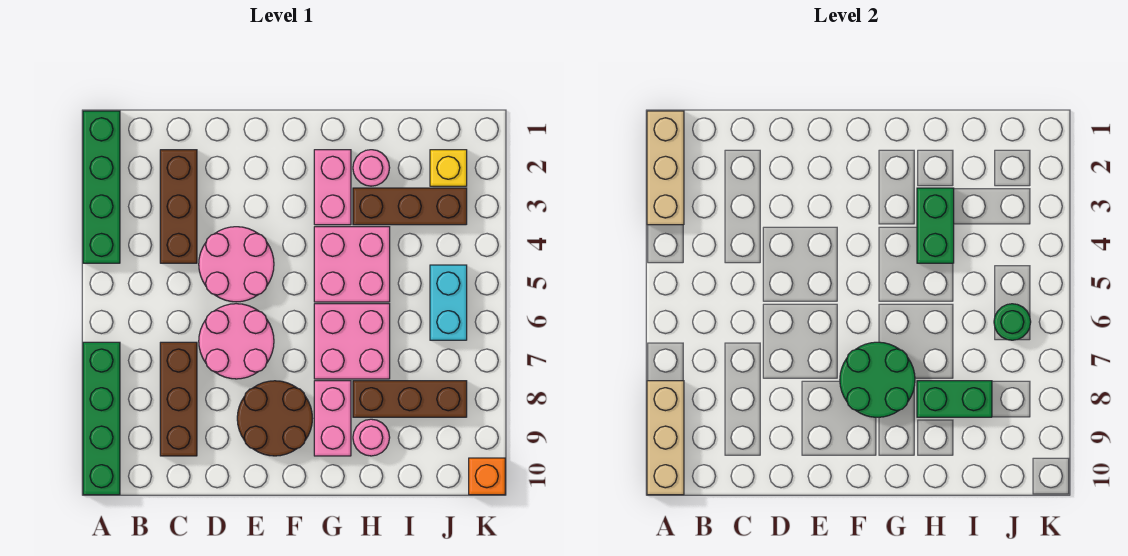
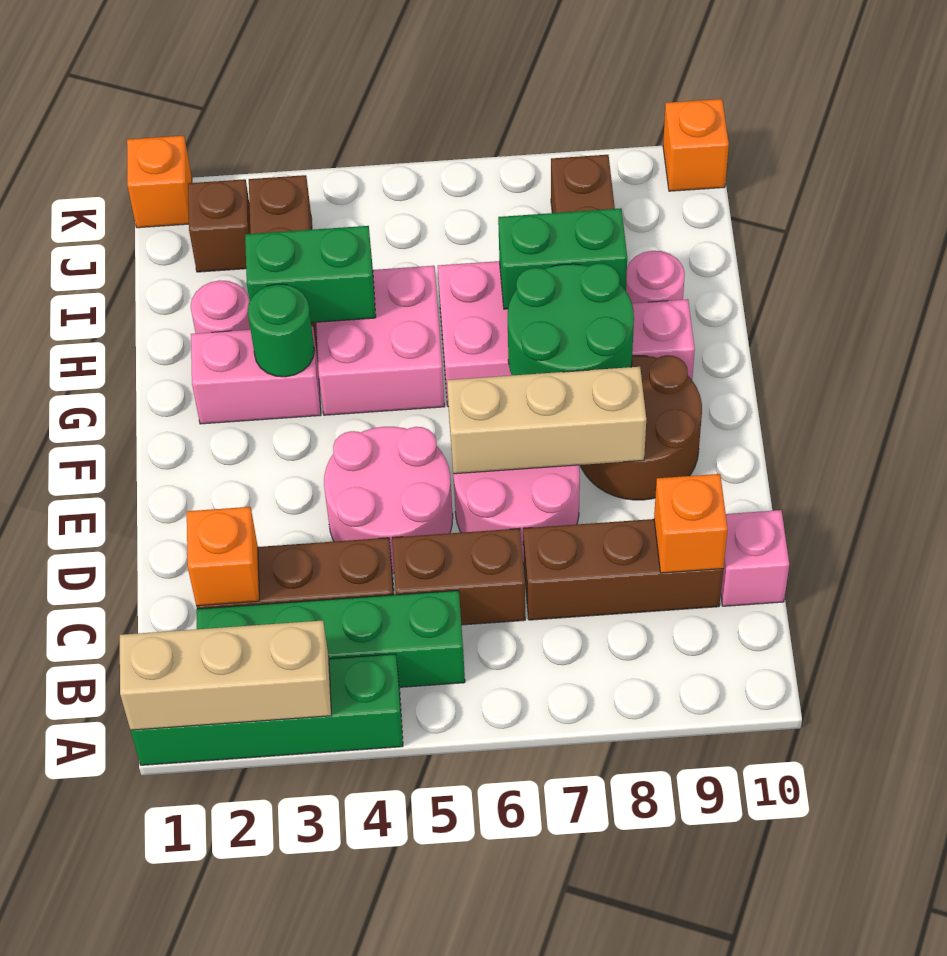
green 1x4 brick [83,342,120,495] -> green 1x4 brick moved to [196,590,465,687]
tan 1x3 brick [647,381,684,495] -> tan 1x3 brick moved to [447,367,646,474]
none -> orange 1x1 brick [187,507,259,606]
none -> brown 1x2 brick [392,528,525,625]
none -> orange 1x1 brick [654,474,728,573]
none -> pink 1x1 brick [721,510,789,606]
green 1x2 brick [917,381,992,417] -> green 1x2 brick turned to [498,208,627,309]
yellow 1x1 brick [430,150,467,186] -> brown 1x1 brick [188,179,250,272]
cyan 1x2 brick [430,265,467,340] -> none
green 1x1 round brick [994,304,1031,340] -> green 1x1 round brick moved to [248,284,314,377]
none -> orange 1x1 brick [127,136,192,228]

